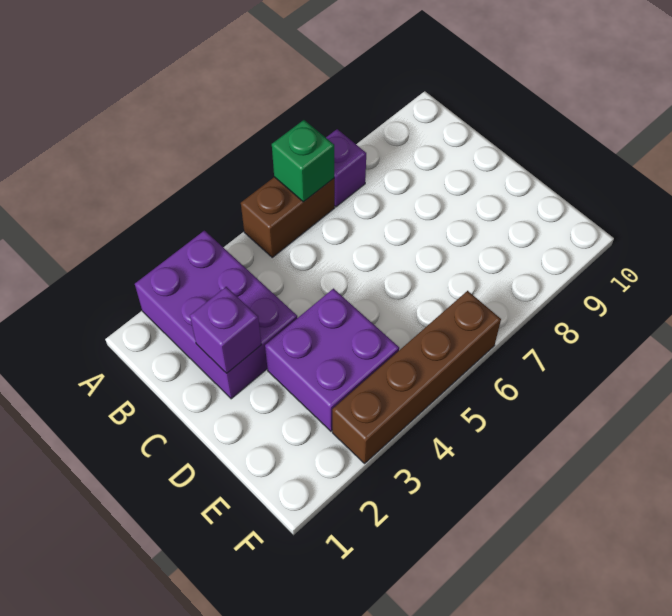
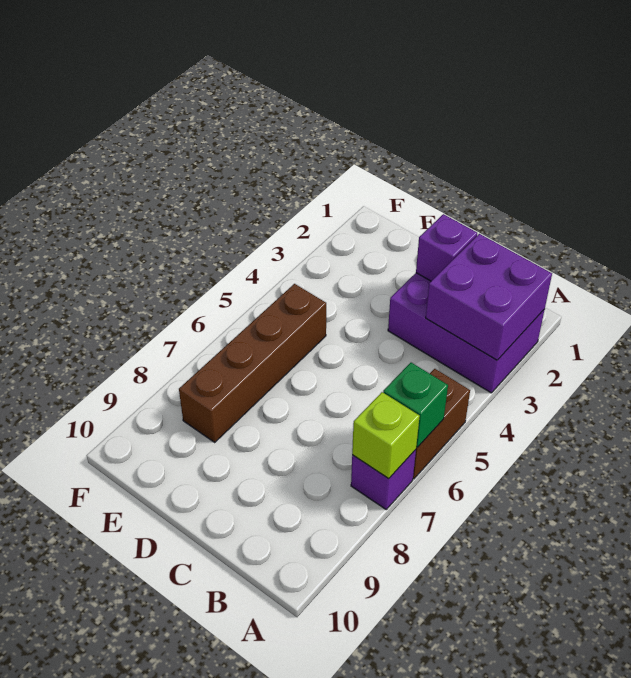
none -> lime 1x1 brick [352,392,420,479]
purple 2x2 brick [265,289,399,431] -> purple 2x2 brick moved to [426,234,552,360]
brown 1x4 brick [332,291,501,463] -> brown 1x4 brick moved to [179,284,326,442]

